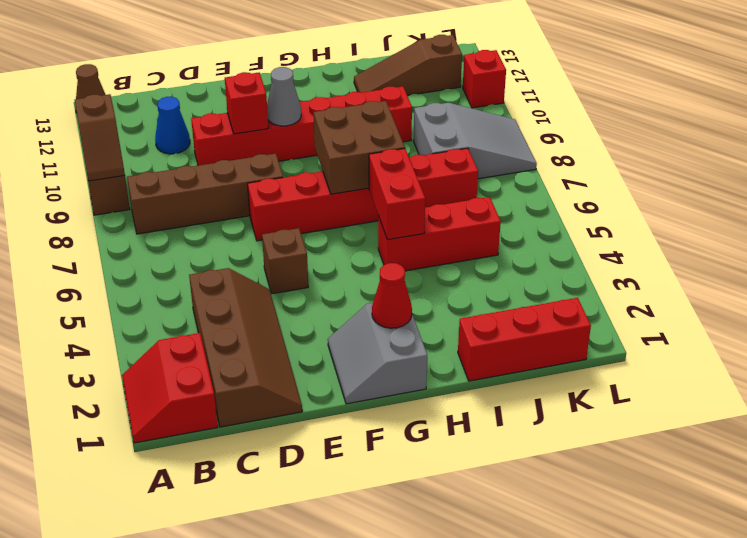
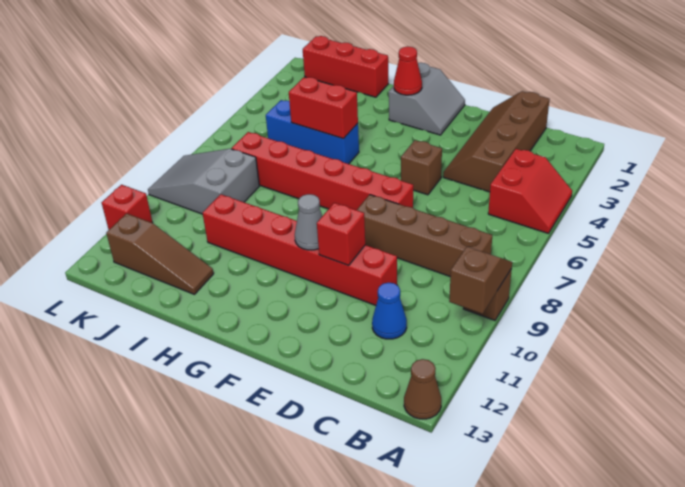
red 2x2 slope [122,333,218,443] -> red 2x2 slope moved to [488,149,572,234]
brown 2x2 brick [314,101,405,194] -> none
red 1x3 brick [378,197,501,271] -> blue 1x3 brick [266,100,359,164]
red 1x2 brick [369,149,425,240] -> red 1x2 brick turned to [289,77,358,139]

